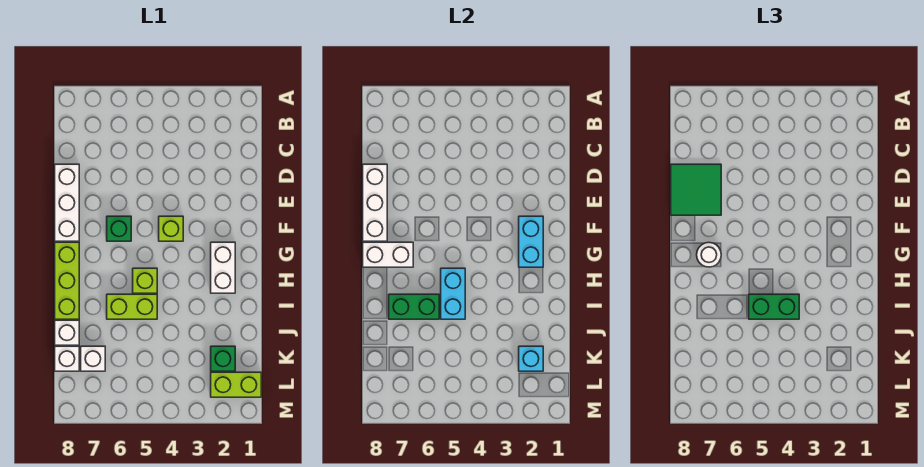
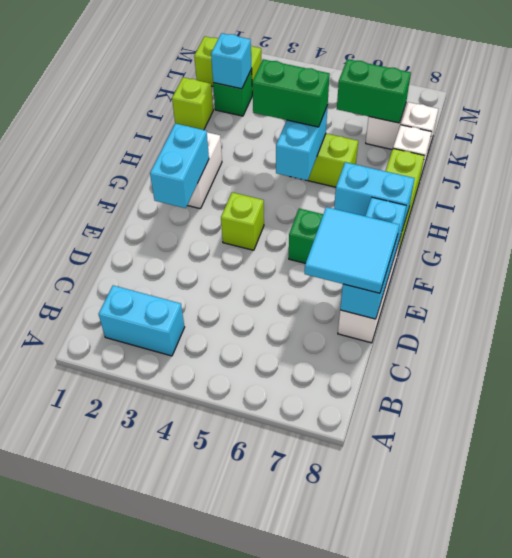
none -> cyan 1x2 brick [99,286,185,356]
green 2x2 tile [671,164,721,215] -> cyan 2x2 tile [305,207,399,293]
white 1x3 brick [363,164,387,241] -> cyan 1x3 brick [340,198,406,319]
white 1x2 brick [363,242,413,267] -> cyan 1x2 brick [334,162,415,229]
white 1x1 round brick [697,243,721,267] -> none
lime 1x1 brick [133,268,157,293] -> lime 1x1 brick moved to [172,77,213,130]
green 1x2 brick [389,294,439,319] -> green 1x2 brick moved to [337,59,411,123]

